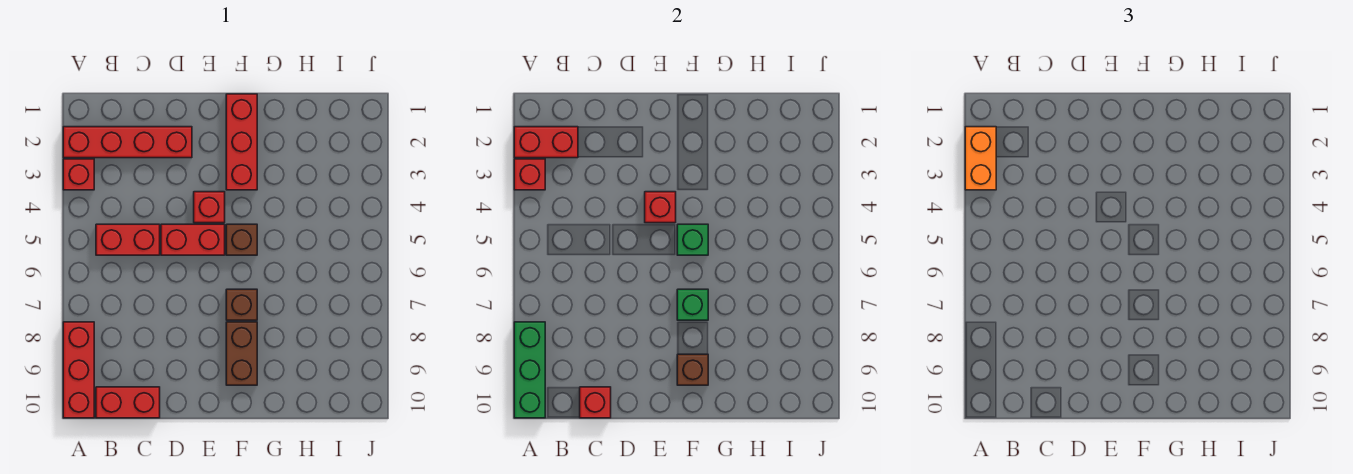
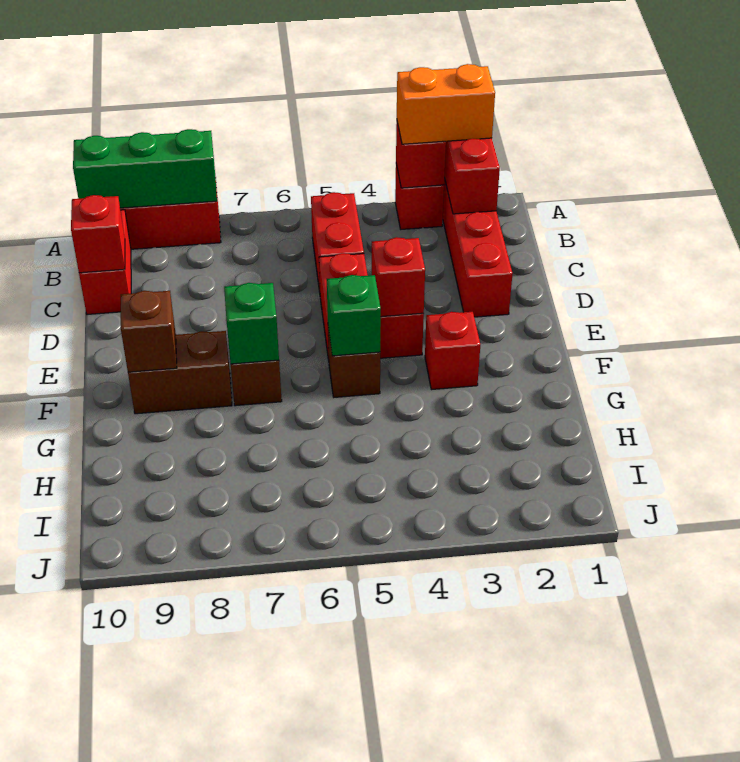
red 1x3 brick [226,94,257,190] -> red 1x1 brick [425,312,480,390]

